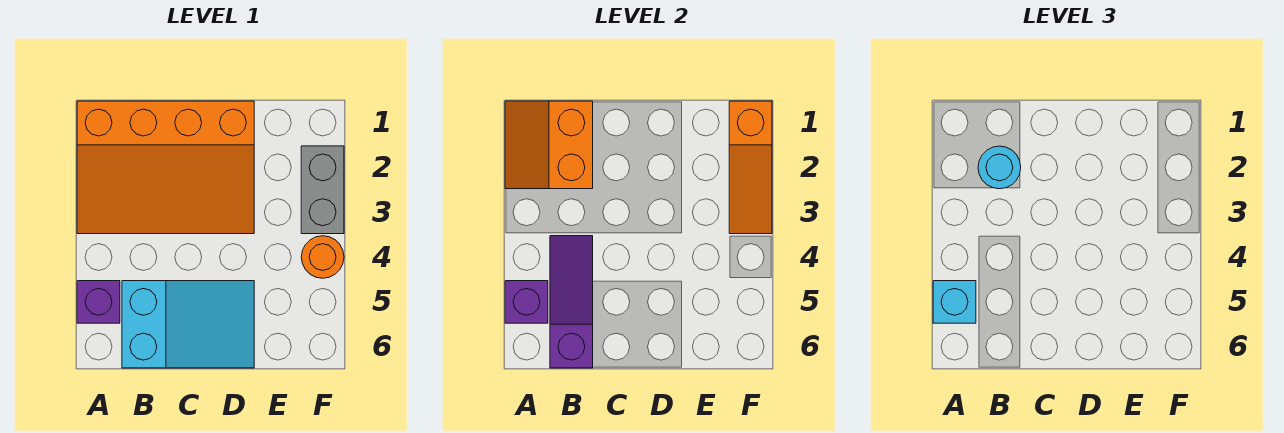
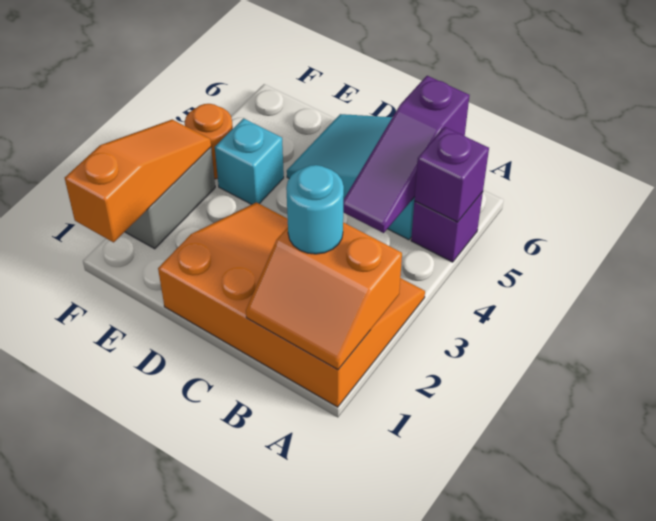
orange 2x2 slope [505,101,593,189] -> orange 2x2 slope turned to [246,222,402,369]
cyan 1x1 brick [933,281,976,323] -> cyan 1x1 brick moved to [215,118,284,204]

